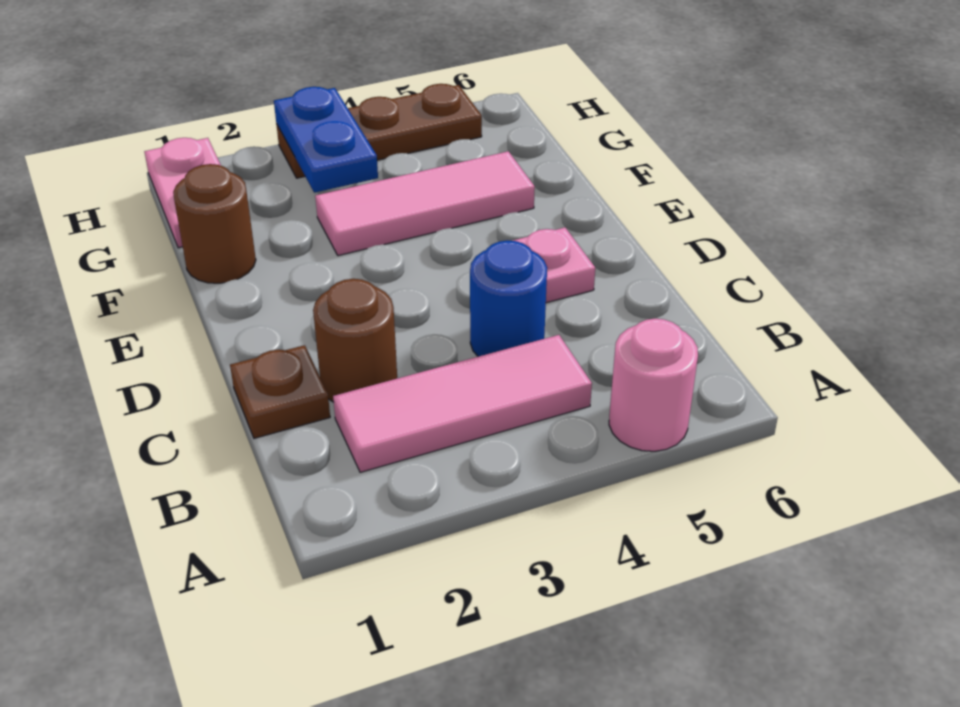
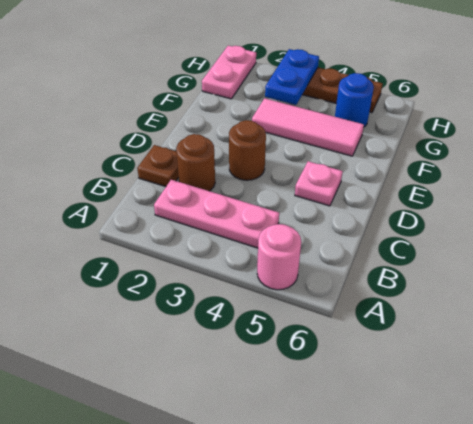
pink 1x3 tile [333,335,592,472] -> pink 1x3 plate [154,180,279,248]
blue 1x1 round brick [470,240,547,357] -> blue 1x1 round brick moved to [335,73,374,127]
brown 1x1 round brick [173,164,256,283] -> brown 1x1 round brick moved to [229,120,266,180]

